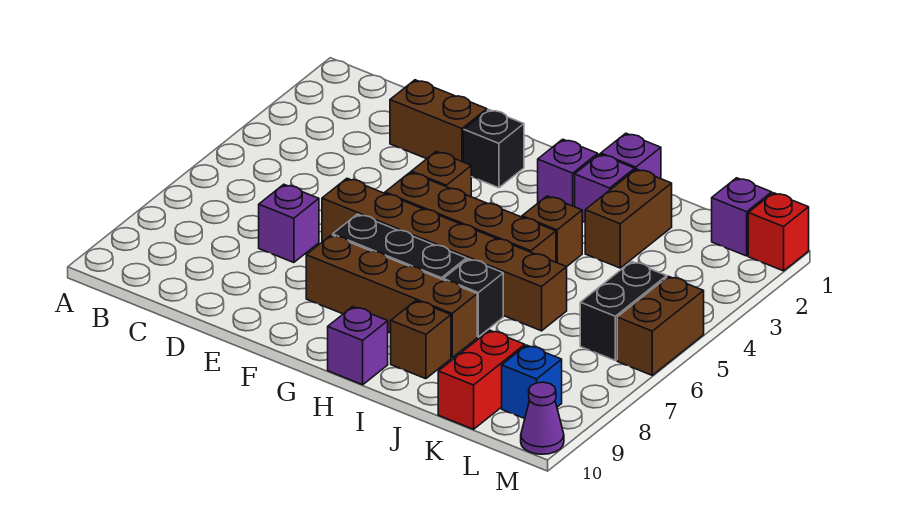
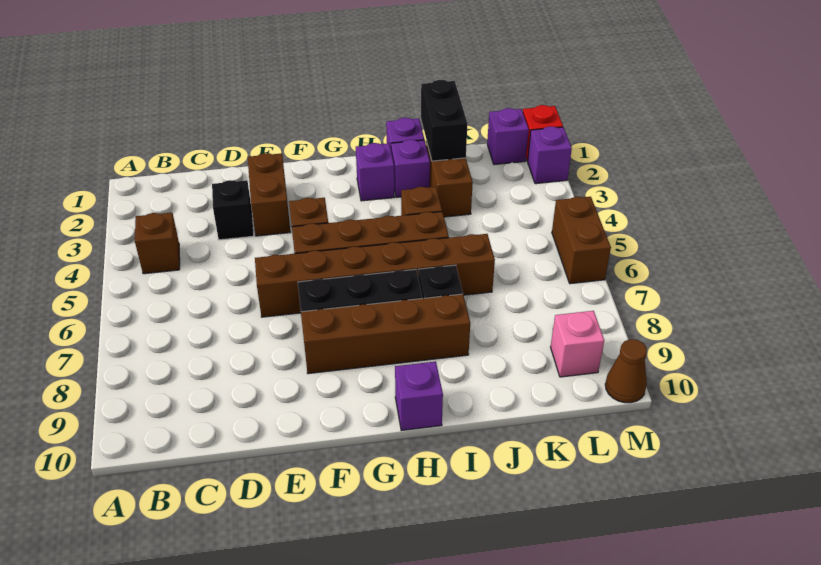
brown 1x2 brick [390,80,487,162] -> brown 1x2 brick turned to [248,153,290,236]
purple 1x1 brick [259,184,319,263] -> purple 1x1 brick moved to [528,126,572,184]
black 1x1 brick [464,110,524,188] -> black 1x1 brick moved to [212,180,254,240]
brown 1x1 brick [391,301,451,379] -> brown 1x1 brick moved to [135,213,180,274]
red 1x2 brick [438,330,525,429] -> none
black 1x2 brick [580,262,667,360] -> black 1x2 brick moved to [421,80,467,161]
blue 1x1 brick [502,345,562,419] -> pink 1x1 brick [551,311,604,377]
purple 1x1 cone [521,382,564,454] -> brown 1x1 cone [605,339,647,403]

